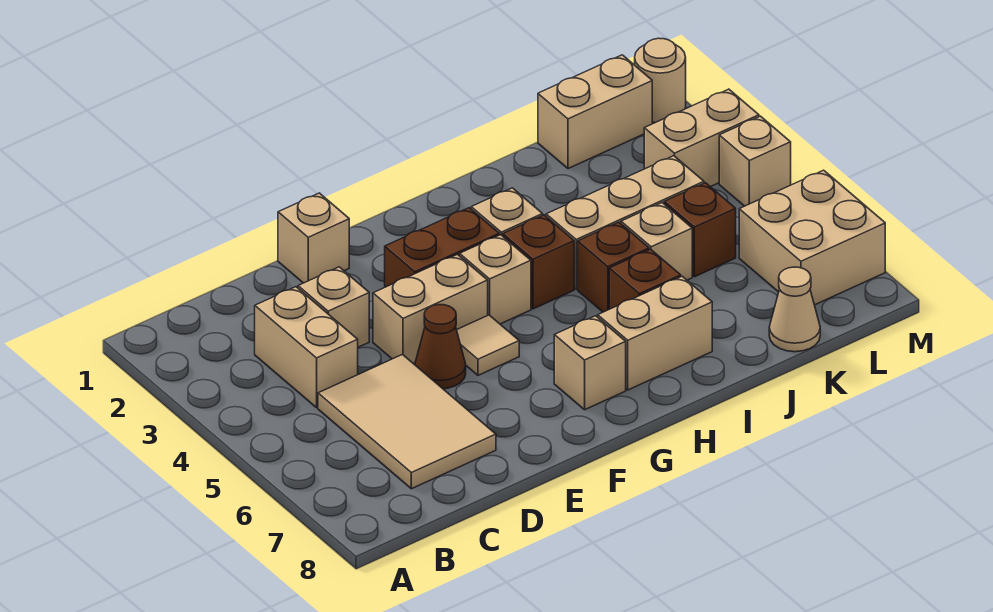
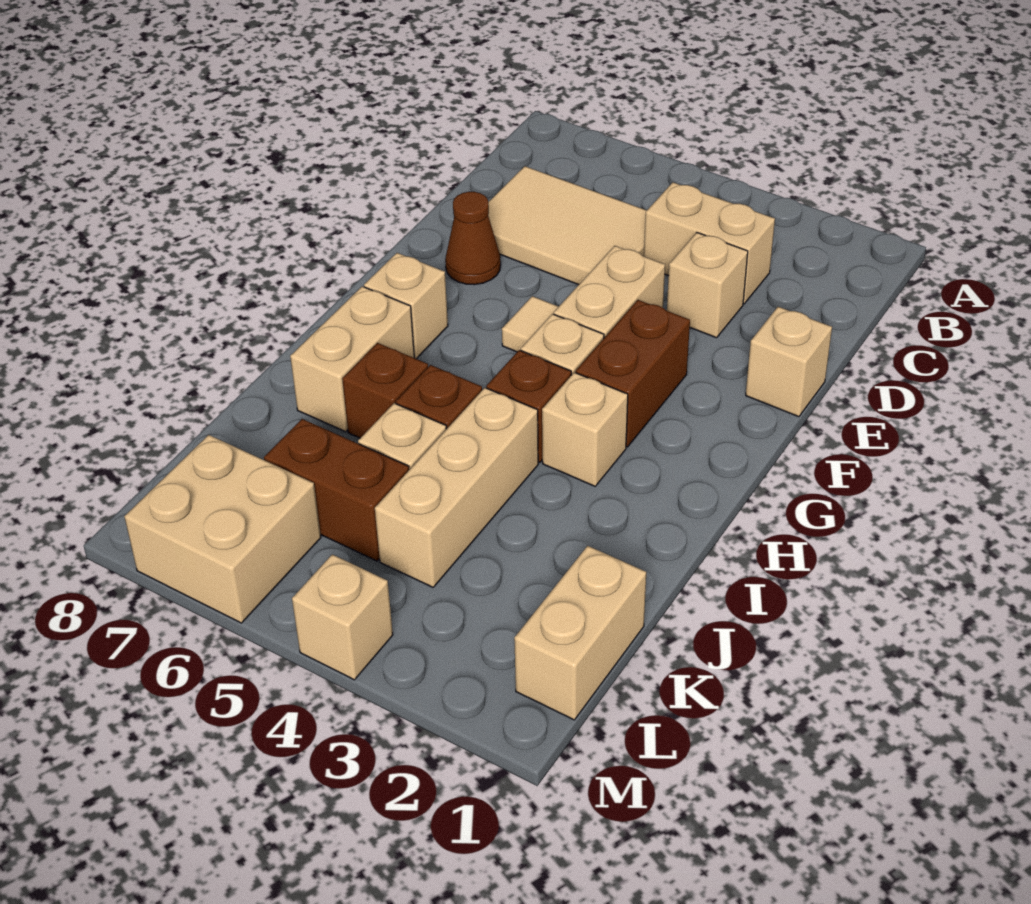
brown 1x1 cone [415,305,466,389] -> brown 1x1 cone moved to [445,192,501,285]
brown 1x1 brick [664,183,736,277] -> brown 1x2 brick [264,419,409,561]
tan 1x1 cone [769,267,820,352] -> none
tan 1x2 brick [644,89,759,187] -> none
tan 1x1 round brick [635,38,686,123] -> none

